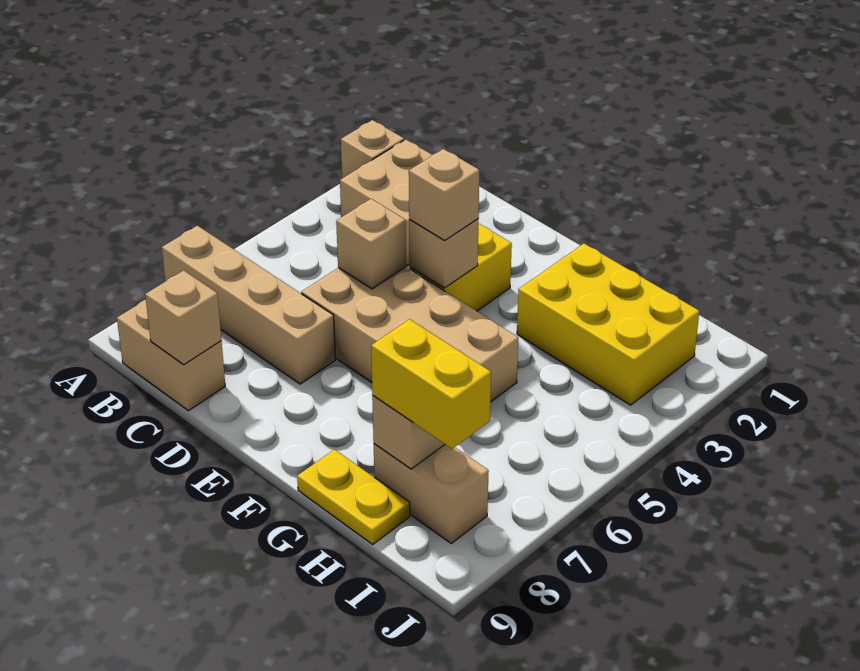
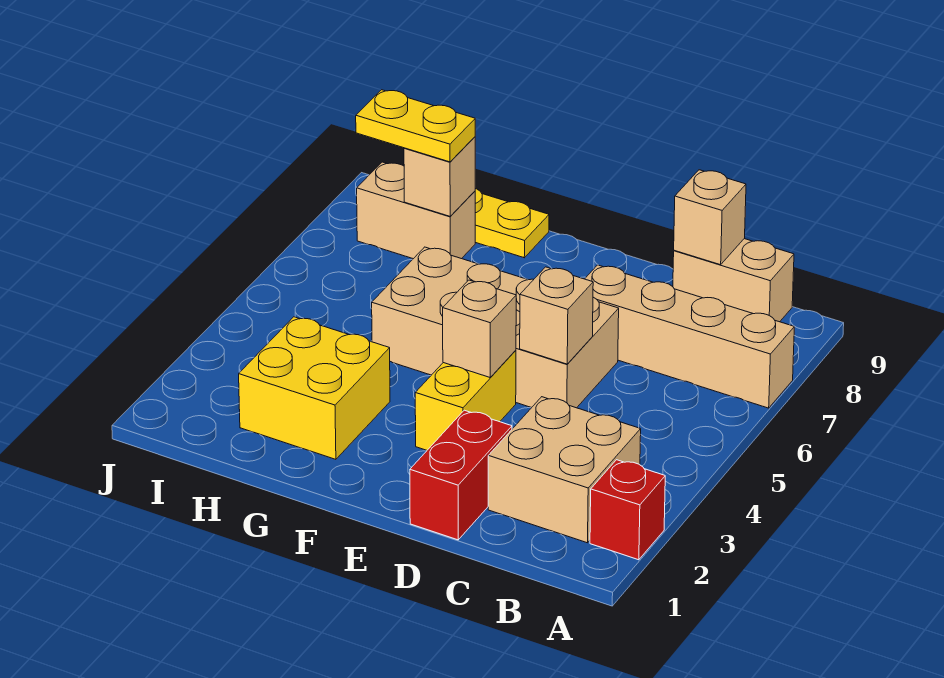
tan 1x1 brick [341,120,404,178] -> red 1x1 brick [590,460,665,560]
none -> red 1x2 brick [410,410,512,540]
tan 1x1 brick [409,149,479,240] -> none
yellow 2x3 brick [517,244,699,405] -> yellow 2x2 brick [239,317,390,459]
yellow 1x2 brick [371,319,491,449] -> yellow 1x2 plate [356,90,475,162]

